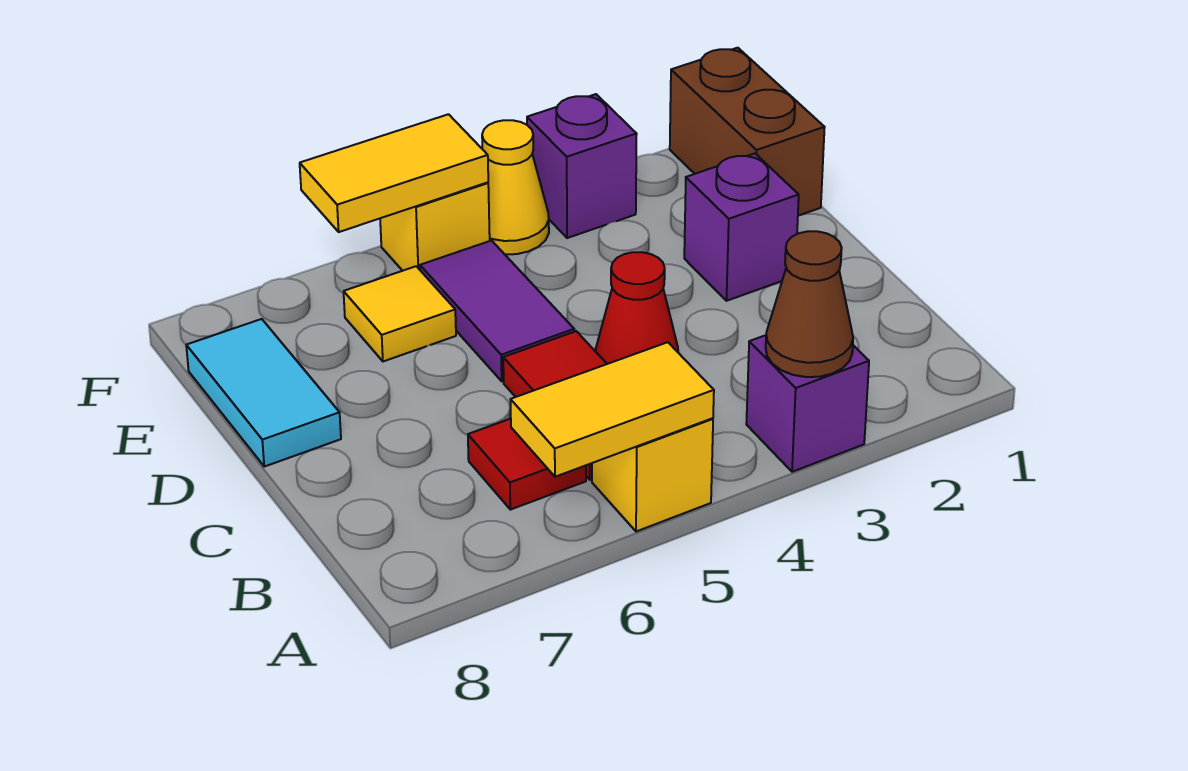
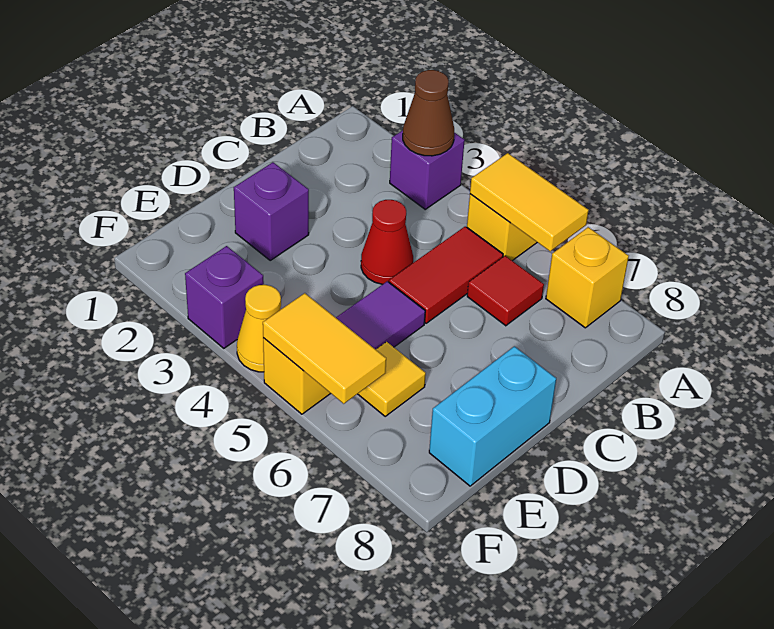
none -> yellow 1x1 brick [546,227,629,328]
cyan 1x2 tile [186,319,341,467] -> cyan 1x2 brick [429,346,556,486]
brown 1x2 brick [670,48,825,216] -> none

